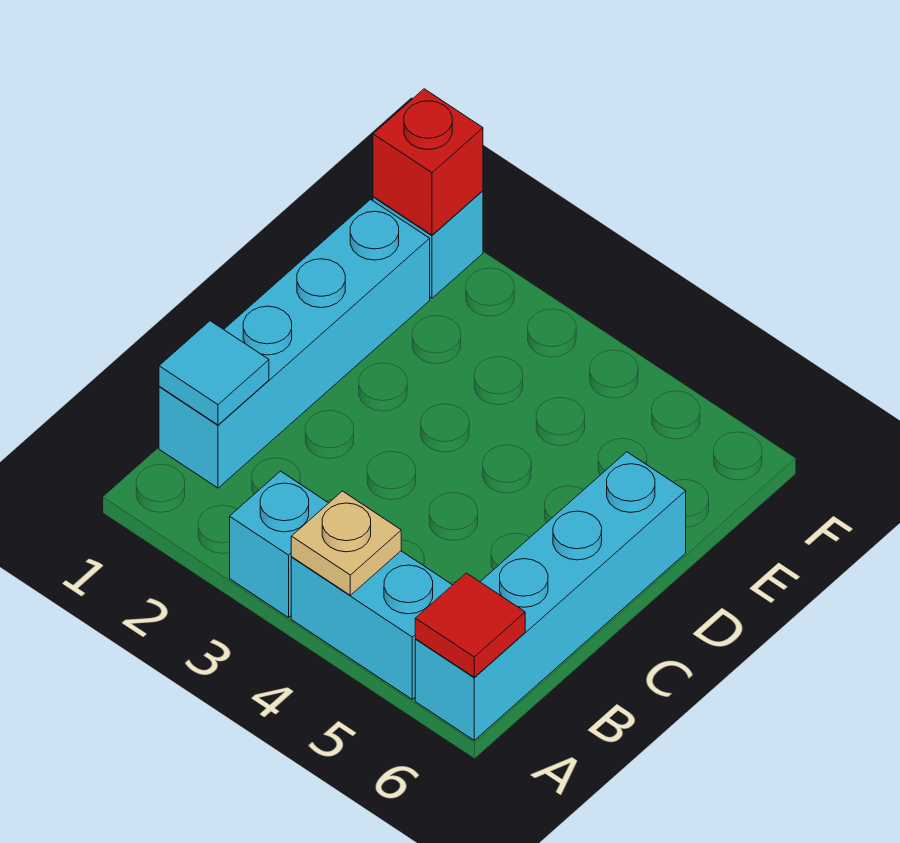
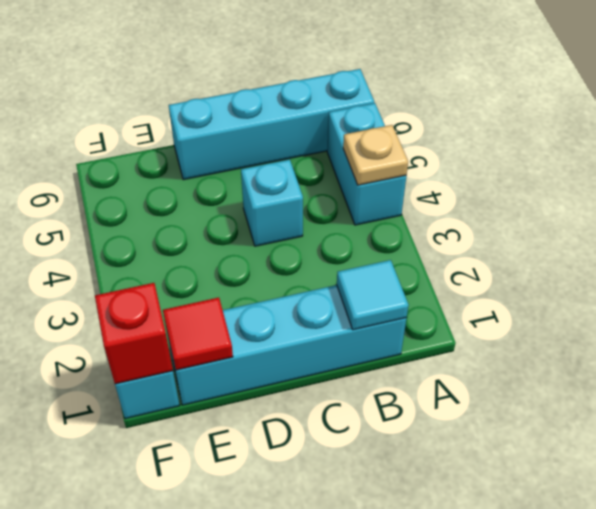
cyan 1x1 brick [230,471,328,618] -> cyan 1x1 brick moved to [241,159,303,246]
red 1x1 tile [415,573,525,677] -> red 1x1 tile moved to [163,298,233,370]

